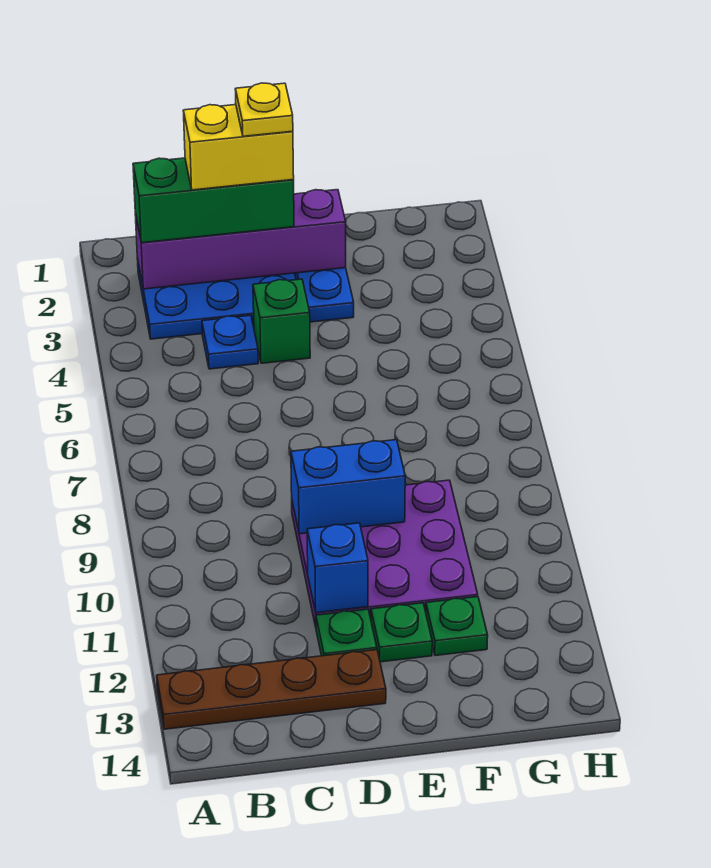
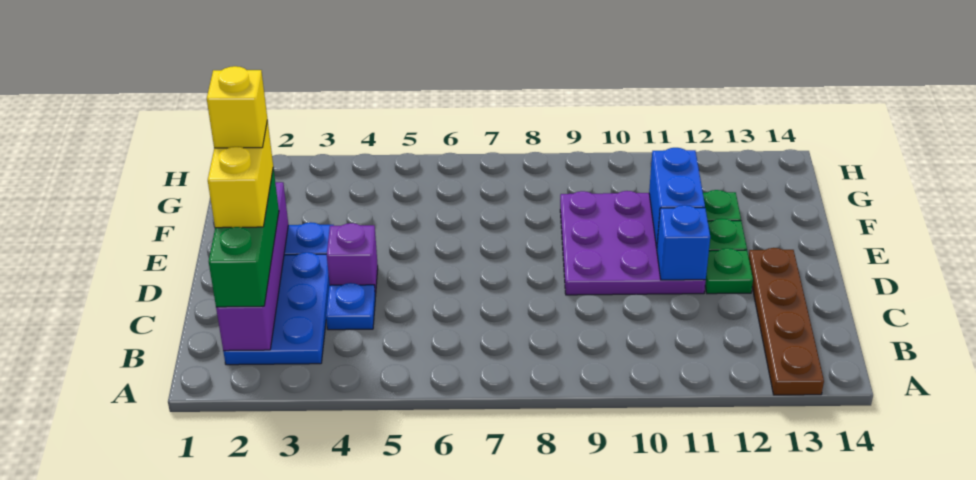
yellow 1x1 plate [235,83,293,136] -> yellow 1x1 brick [207,66,267,148]
green 1x1 brick [253,279,310,363] -> purple 1x1 brick [327,223,378,296]
blue 1x2 brick [291,440,405,534] -> blue 1x2 brick moved to [649,148,705,248]

